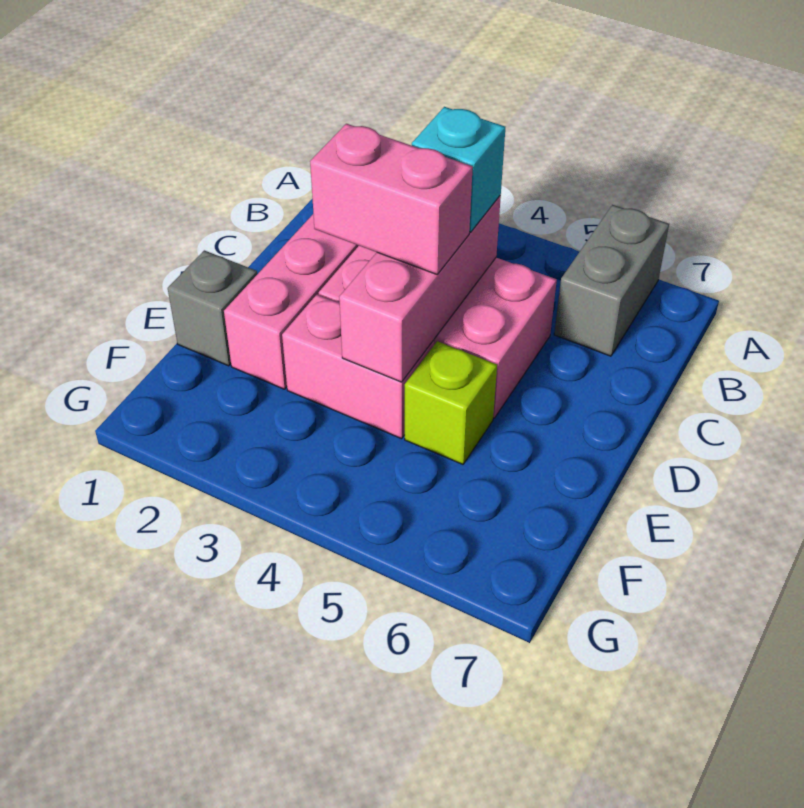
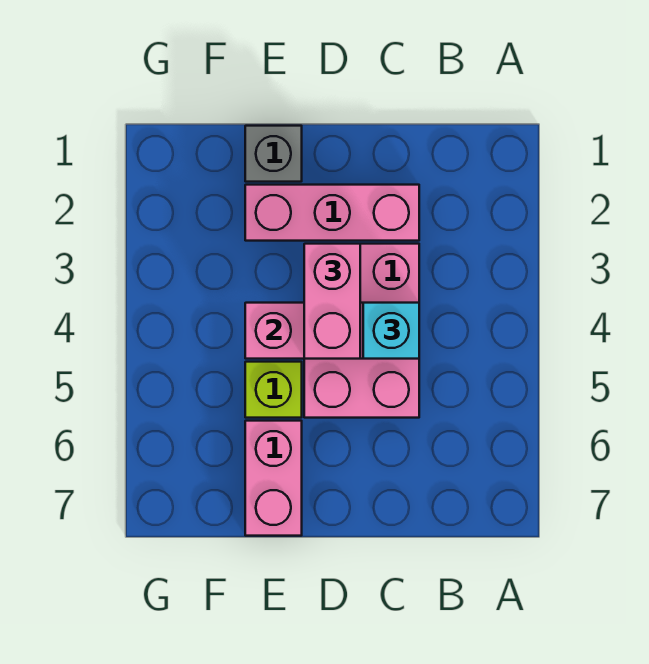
grey 1x2 brick [554,205,669,356] -> none
pink 1x2 brick [282,294,434,439] -> pink 1x2 brick moved to [245,421,302,536]

